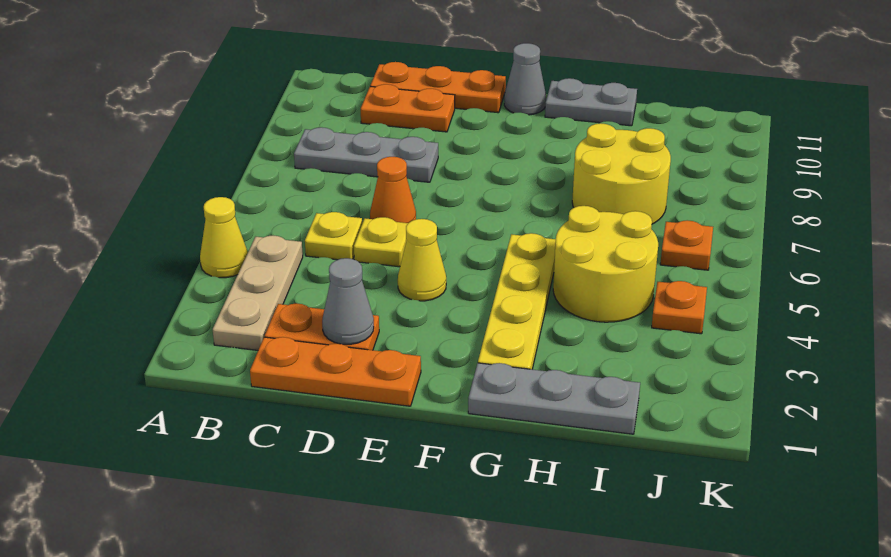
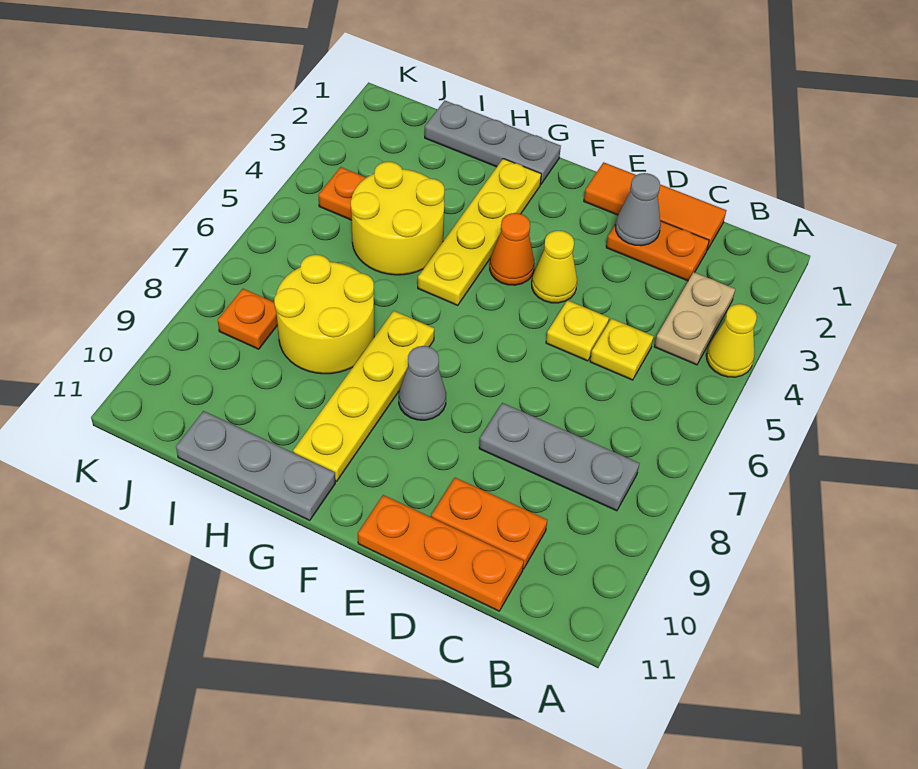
tan 1x3 plate [213,236,303,350] -> tan 1x2 plate [654,272,735,365]
orange 1x3 plate [250,337,421,406] -> orange 1x3 tile [584,162,726,250]
orange 1x1 cone [370,157,416,223] -> orange 1x1 cone moved to [490,213,534,285]
grey 1x1 cone [504,43,546,115] -> grey 1x1 cone moved to [399,346,446,420]
none -> yellow 1x4 plate [293,311,434,481]
grey 1x2 plate [545,78,637,126] -> grey 1x3 plate [176,411,335,520]
orange 1x1 plate [660,220,713,270] -> orange 1x1 plate moved to [218,289,278,349]

